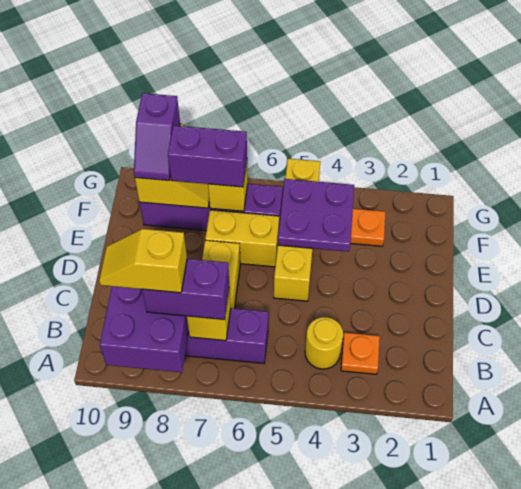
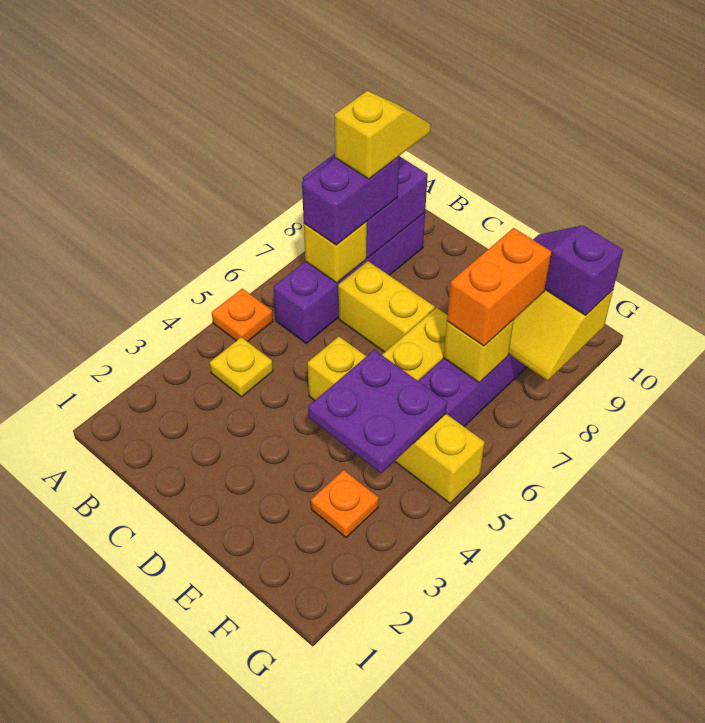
orange 1x1 plate [341,333,380,374] -> orange 1x1 plate moved to [212,289,273,342]
yellow 1x1 round brick [305,317,343,369] -> yellow 1x1 plate [210,337,273,397]
purple 1x2 brick [168,126,247,187] -> orange 1x2 brick [447,228,552,346]

